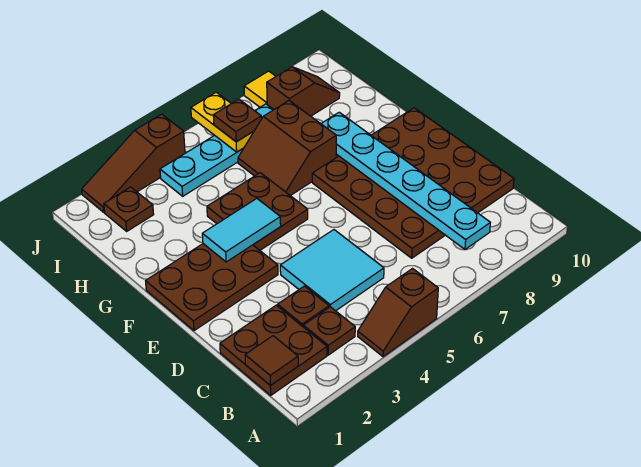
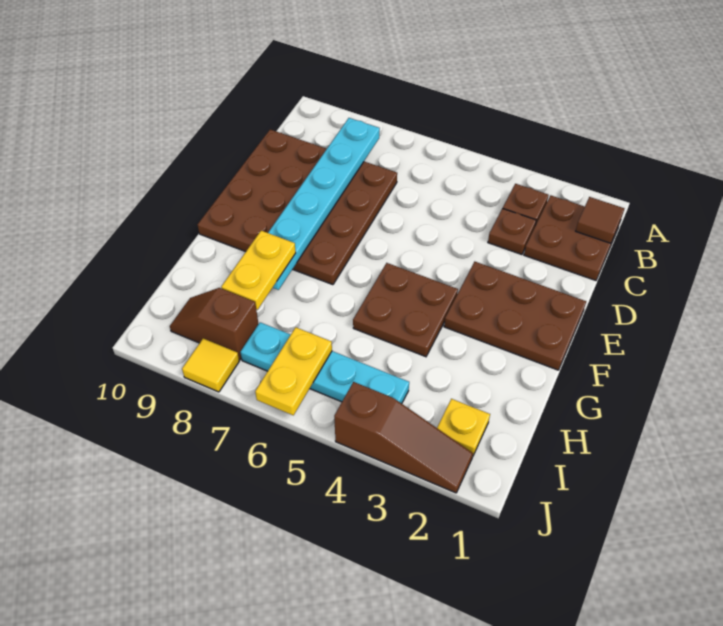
brown 1x2 slope [358,269,438,357] -> none
cyan 2x2 tile [280,230,384,311] -> none
cyan 1x2 tile [202,199,281,262] -> none
brown 2x2 slope [238,101,336,196] -> none
none -> yellow 1x2 plate [221,231,296,310]
brown 1x1 plate [104,187,154,231] -> yellow 1x1 plate [437,399,490,455]
brown 1x1 plate [213,99,262,142] -> none

